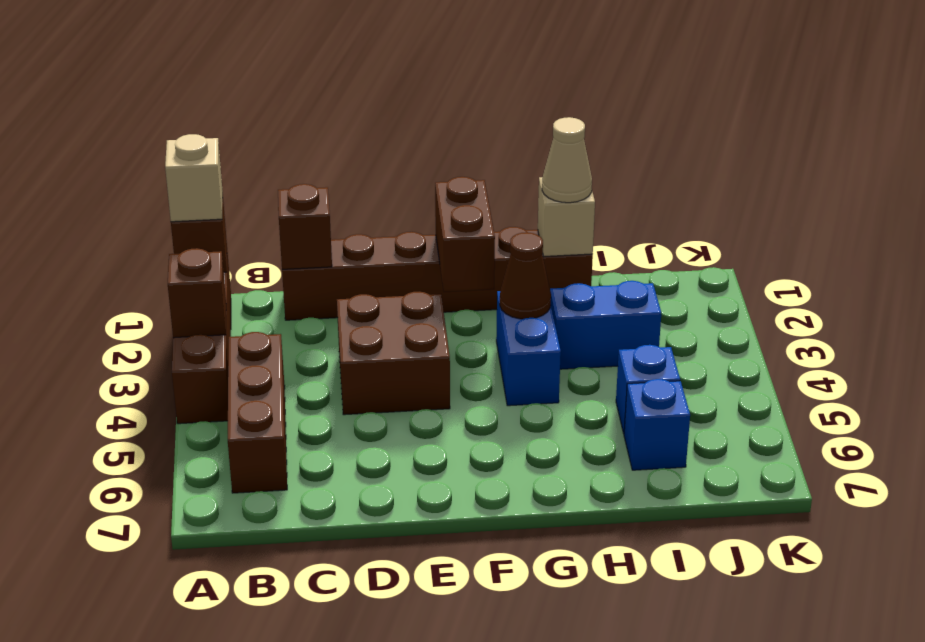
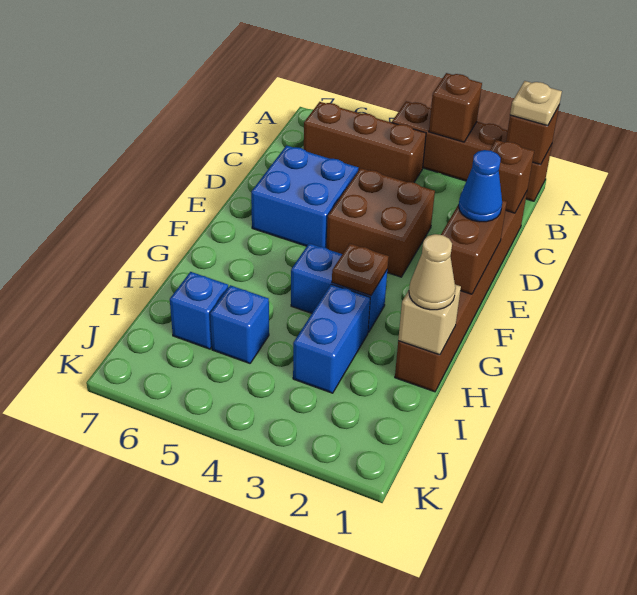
tan 1x1 brick [165,134,223,222] -> tan 1x1 plate [510,81,562,126]
none -> blue 2x2 brick [251,146,358,248]
none -> blue 1x1 cone [459,150,502,222]
brown 1x2 brick [435,177,495,292] -> brown 1x2 brick turned to [441,200,507,294]
brown 1x1 cone [500,232,551,319] -> brown 1x1 plate [332,244,389,295]

